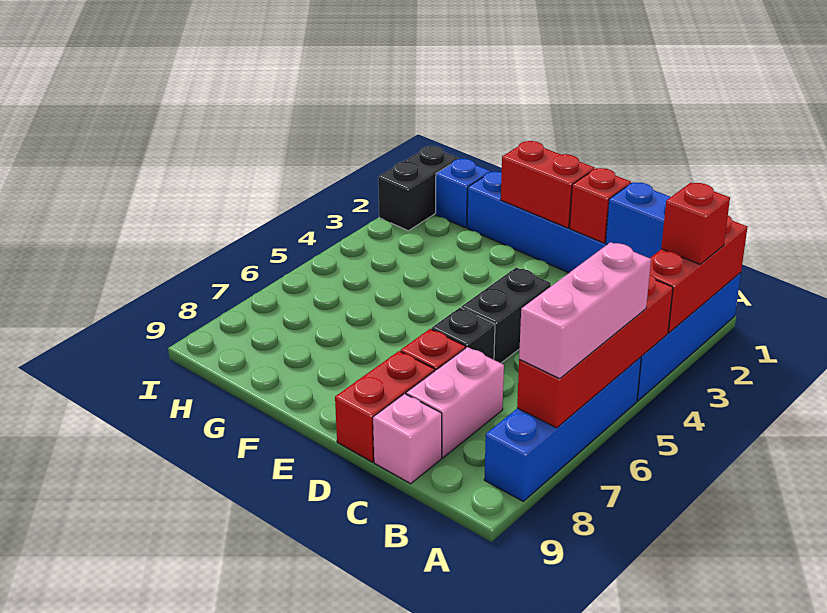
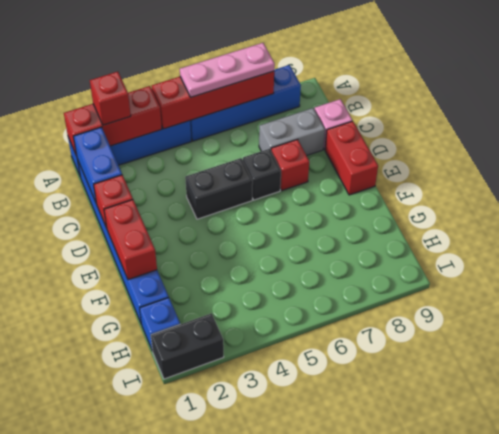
pink 1x3 brick [519,242,651,379] -> pink 1x3 plate [180,43,275,97]
pink 1x2 brick [406,347,504,458] -> grey 1x2 brick [259,108,325,156]
red 1x2 brick [335,351,435,462] -> red 1x2 brick turned to [325,121,378,195]

